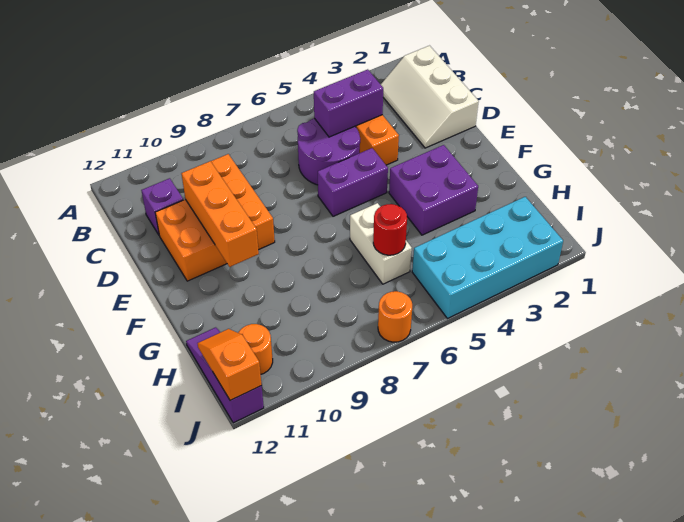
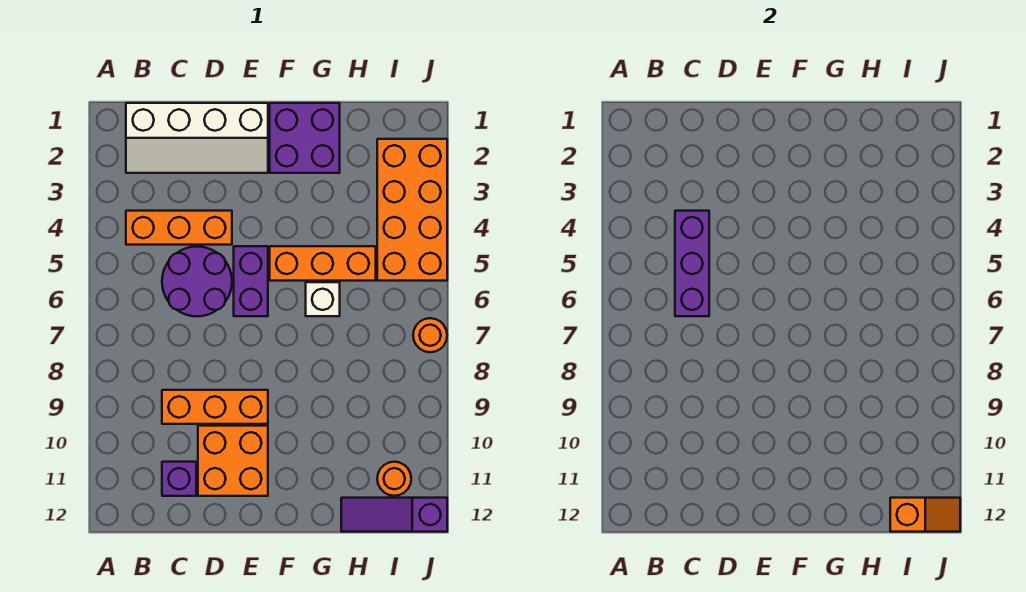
white 2x3 slope [381,46,479,148] -> white 2x4 slope [126,103,268,173]
purple 1x2 brick [314,69,383,137] -> purple 1x3 brick [675,211,709,316]
orange 1x3 brick [181,161,259,267] -> orange 1x3 brick moved to [270,246,376,281]
purple 2x2 brick [389,145,478,235] -> purple 2x2 brick moved to [270,103,340,173]
white 1x2 brick [350,203,412,284] -> white 1x1 brick [306,282,340,316]
red 1x1 round brick [373,204,407,255] -> none
cyan 2x4 brick [412,197,563,319] -> orange 2x4 brick [377,139,447,281]
orange 1x2 slope [198,329,262,400] -> orange 1x2 slope turned to [890,498,960,532]

